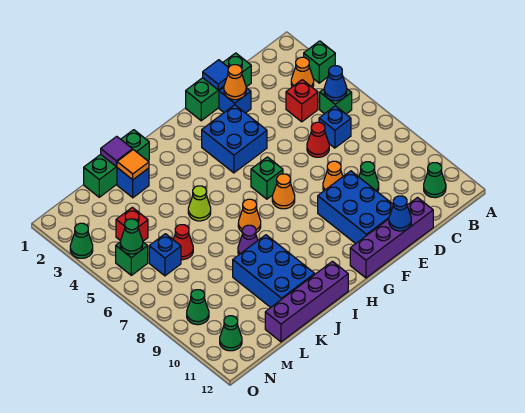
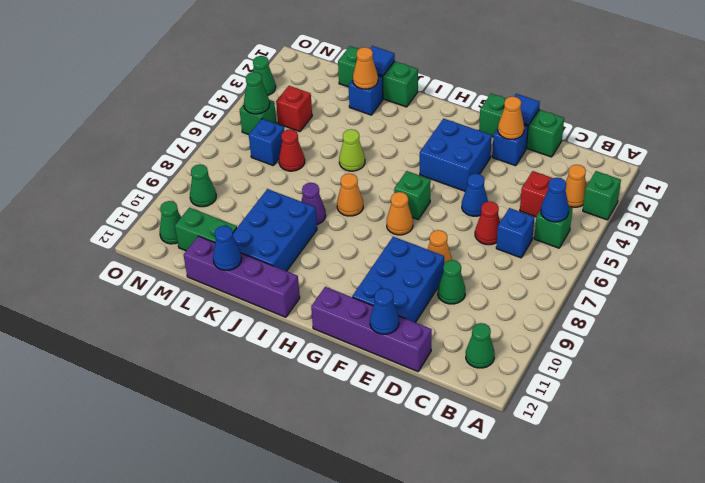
none -> blue 1x1 cone [462,174,488,216]
purple 1x1 tile [101,136,132,167] -> blue 1x1 tile [370,46,395,76]
orange 1x1 tile [117,150,149,180] -> orange 1x1 cone [353,47,378,89]
none -> blue 1x1 cone [213,226,241,270]
none -> green 1x2 brick [175,208,237,251]

